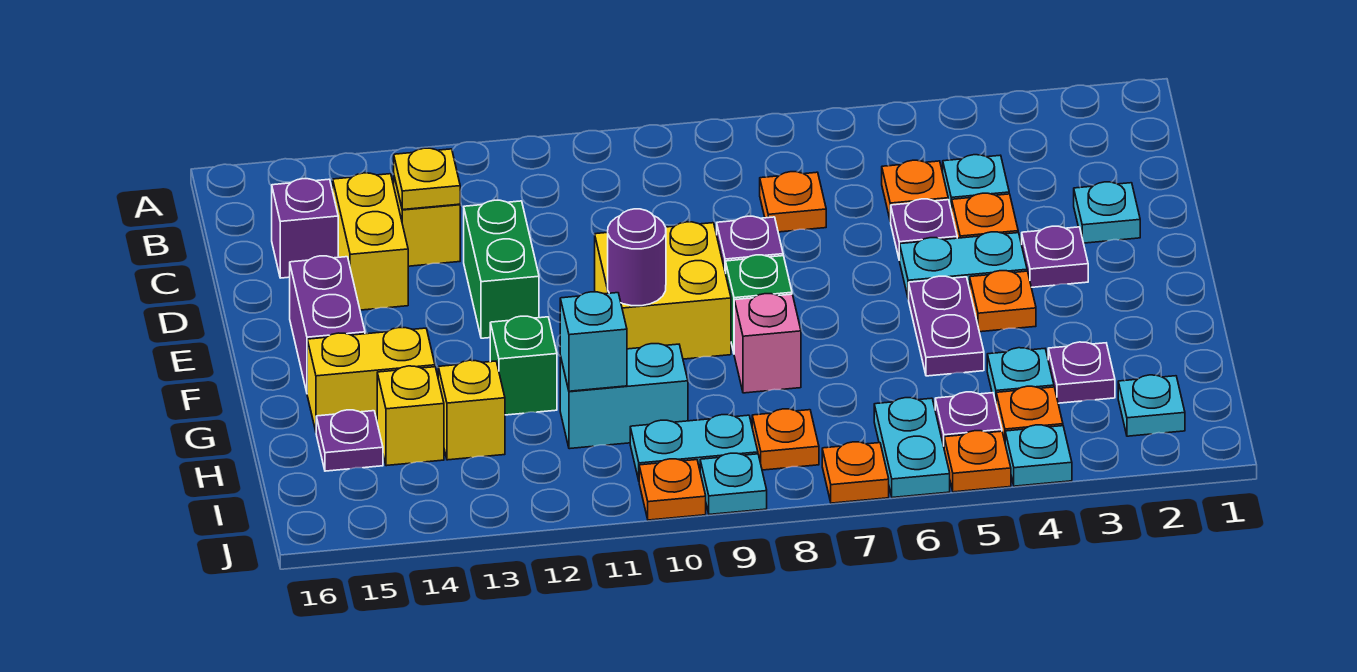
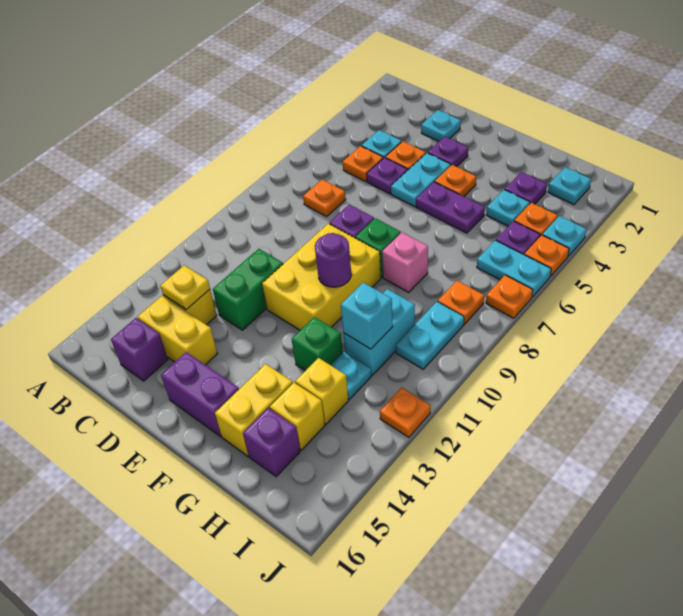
green 1x2 brick [464,200,539,338] -> green 1x2 brick turned to [213,249,283,330]
yellow 2x2 brick [595,222,731,359] -> yellow 2x3 brick [262,224,381,330]
purple 1x1 plate [316,410,383,471] -> purple 1x1 brick [243,408,300,477]
cyan 1x1 plate [700,453,767,514] -> cyan 1x1 plate moved to [331,352,371,399]
orange 1x1 plate [639,459,706,520] -> orange 1x1 plate moved to [380,387,430,437]

